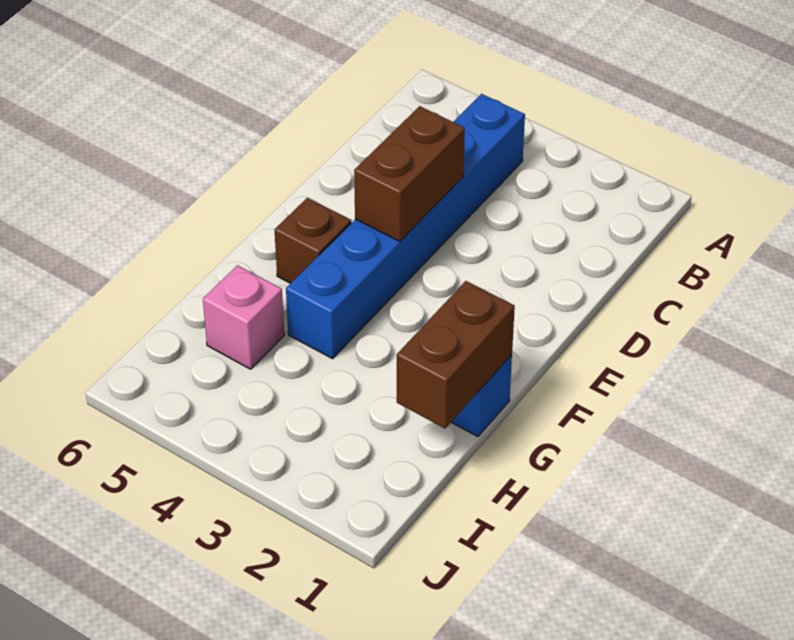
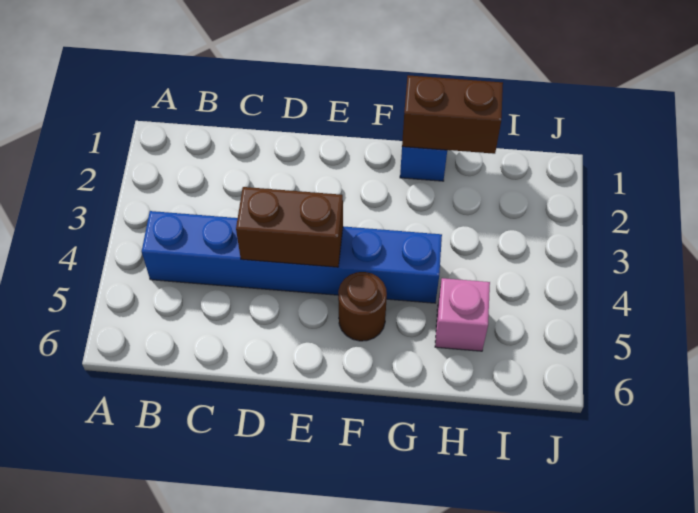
brown 1x1 brick [275,198,351,283] -> brown 1x1 round brick [338,272,387,341]

